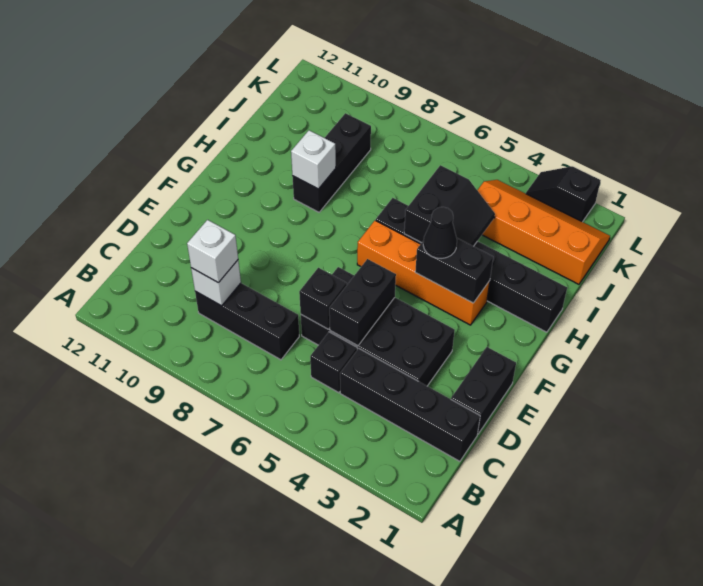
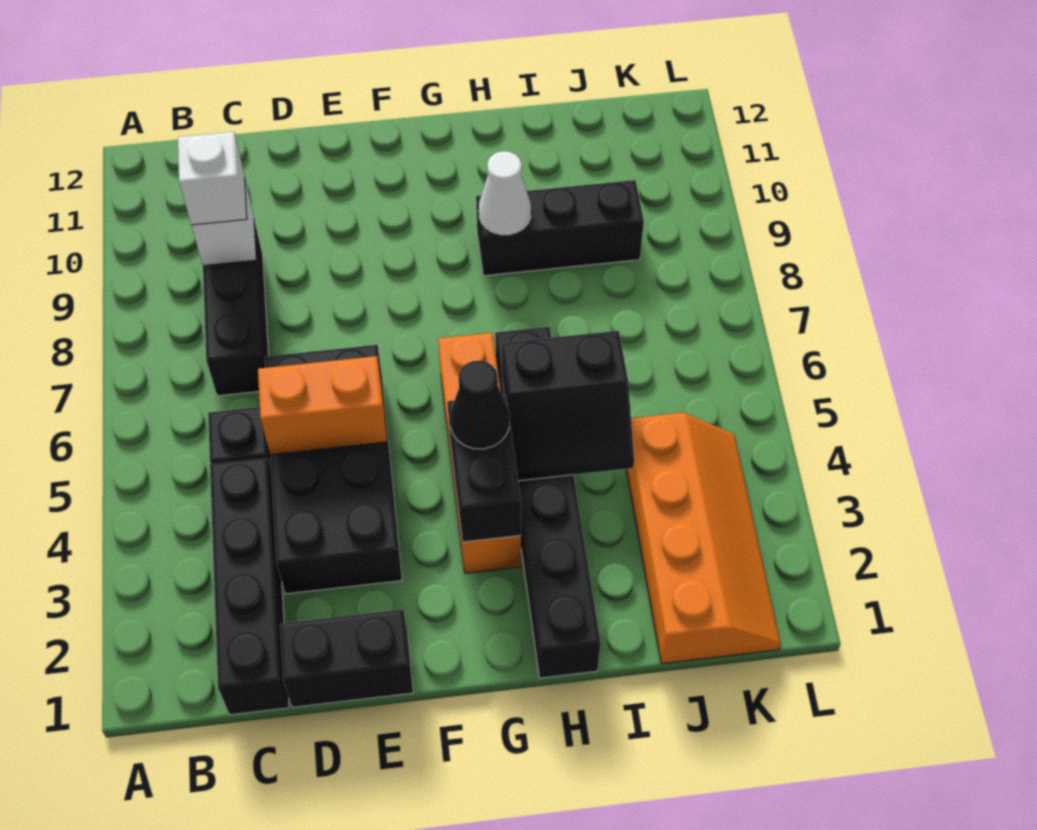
black 1x2 brick [329,259,396,346] -> orange 1x2 brick [258,356,387,455]
black 1x1 brick [299,268,347,329] -> none
white 1x1 brick [291,130,336,189] -> white 1x1 cone [479,151,531,235]
black 1x2 slope [526,166,601,222] -> none

